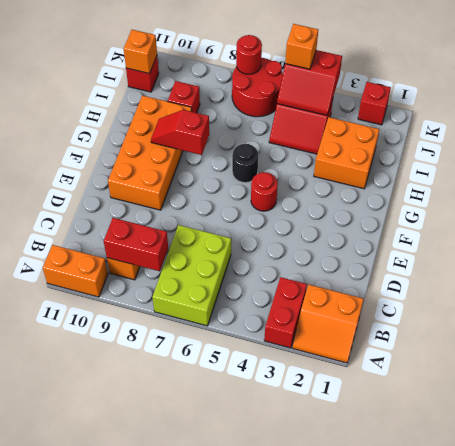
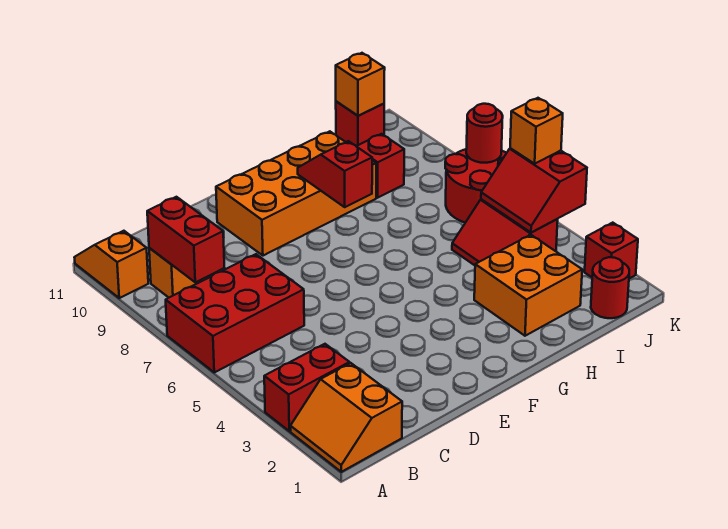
lime 2x3 brick [152,225,231,326] -> red 2x3 brick [166,254,304,372]
orange 1x2 brick [43,245,108,297] -> orange 1x2 slope [74,231,148,298]
red 1x1 round brick [251,172,278,211] -> red 1x1 round brick moved to [591,257,629,318]
black 1x1 round brick [232,144,258,183] -> none

